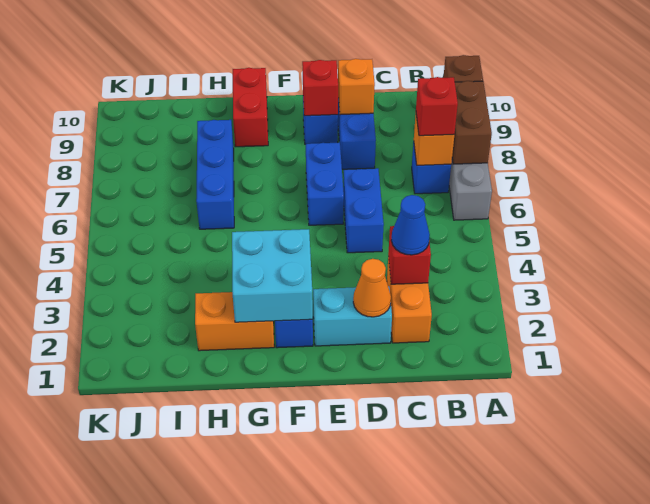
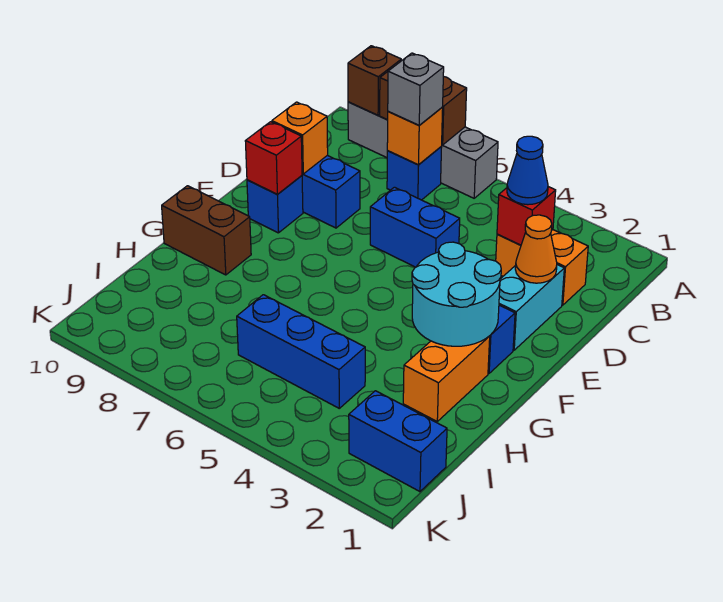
red 1x1 brick [416,77,458,136] -> grey 1x1 brick [388,53,444,125]
blue 1x2 brick [306,142,344,225] -> blue 1x2 brick moved to [349,391,447,492]
cyan 2x2 brick [232,229,313,322] -> cyan 2x2 round brick [412,242,501,346]
red 1x2 brick [233,68,268,147] -> brown 1x2 brick [162,186,251,275]
blue 1x3 brick [196,120,234,229] -> blue 1x3 brick moved to [237,295,365,408]

